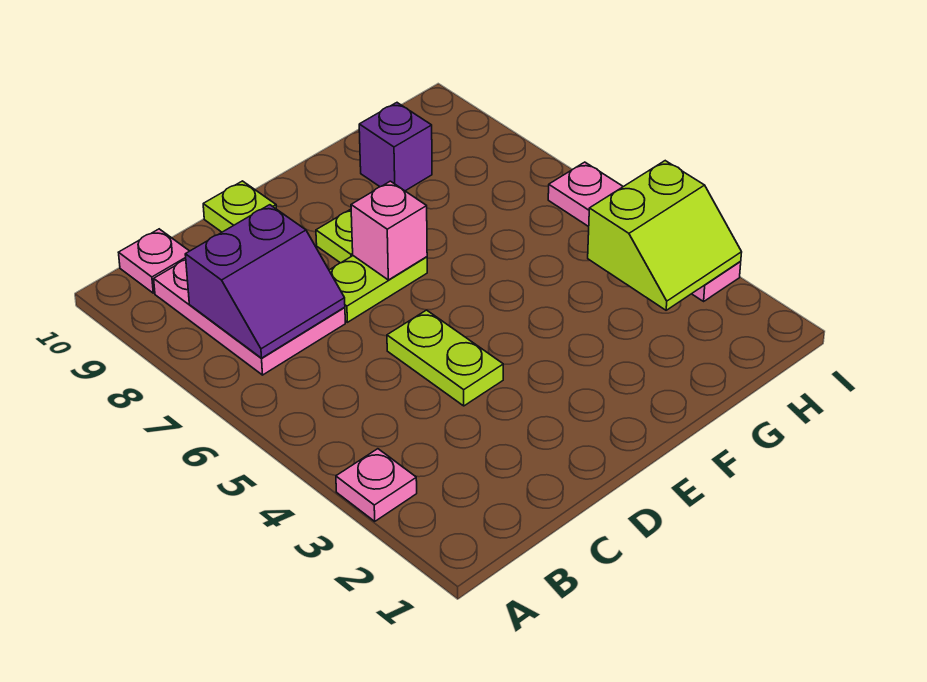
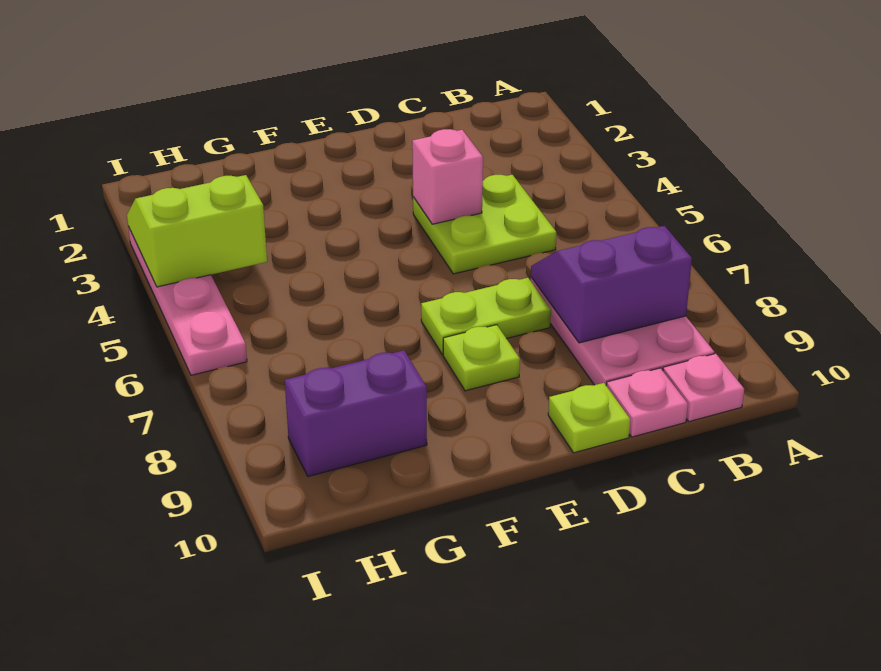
pink 1x1 plate [336,449,417,521] -> pink 1x1 plate moved to [606,368,688,437]
lime 1x2 plate [387,310,503,406] -> lime 2x2 plate [413,175,556,274]
pink 1x1 brick [351,181,427,280] -> pink 1x1 brick moved to [412,129,483,224]
purple 1x1 brick [359,103,432,191] -> purple 1x2 brick [285,350,427,476]

